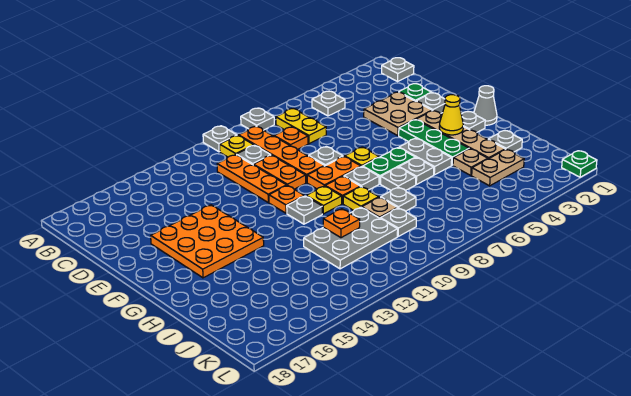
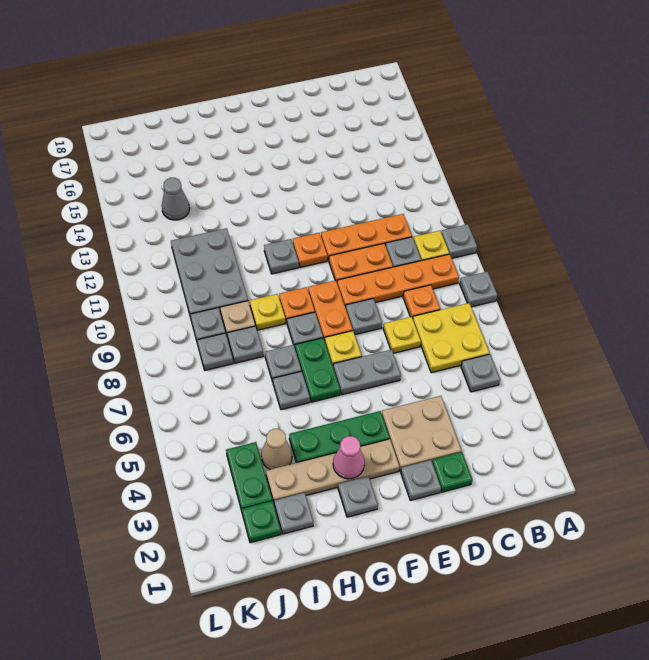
grey 1x1 plate [382,58,414,81] -> grey 1x1 plate moved to [197,333,233,370]
yellow 1x2 plate [276,109,326,144] -> yellow 2x2 plate [413,303,490,373]
orange 3x3 plate [151,205,264,278] -> none
grey 1x1 cone [474,86,497,125] -> grey 1x1 cone moved to [162,178,190,220]
yellow 1x1 cone [439,95,463,135] -> pink 1x1 cone [333,436,365,479]
grey 1x2 plate [399,139,452,175] -> grey 1x2 plate moved to [333,350,401,395]
yellow 1x1 plate [306,186,342,214] -> yellow 1x1 plate moved to [383,317,421,353]
tan 1x1 plate [453,149,488,175] -> tan 1x1 cone [261,429,292,469]
orange 1x1 plate [323,209,360,238] -> none
tan 1x2 plate [472,149,524,186] -> green 1x2 plate [226,442,272,511]
green 1x1 plate [562,151,597,177] -> green 1x1 plate moved to [242,501,281,543]

